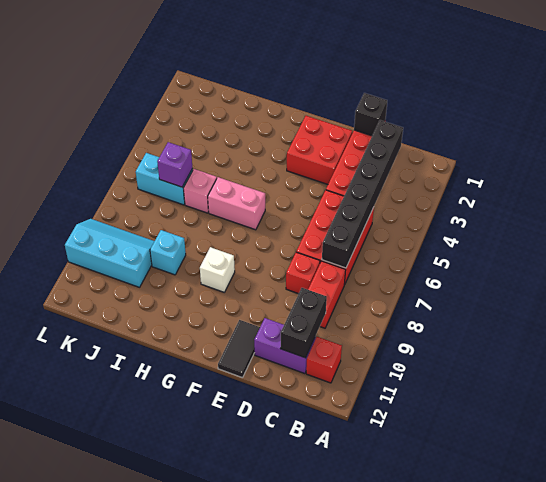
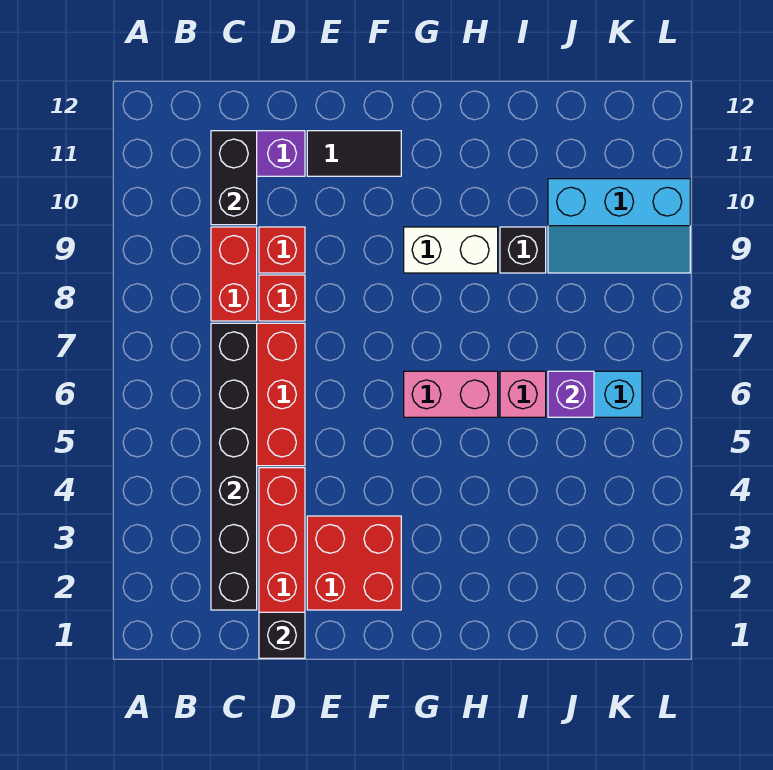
red 1x1 brick [306,337,342,383] -> red 1x1 brick moved to [259,227,305,273]
black 1x2 tile [218,320,260,378] -> black 1x2 tile turned to [307,131,401,176]
white 1x1 brick [200,247,235,292] -> white 1x2 brick [404,227,498,273]
cyan 1x1 brick [150,230,186,275] -> black 1x1 brick [500,227,546,273]

